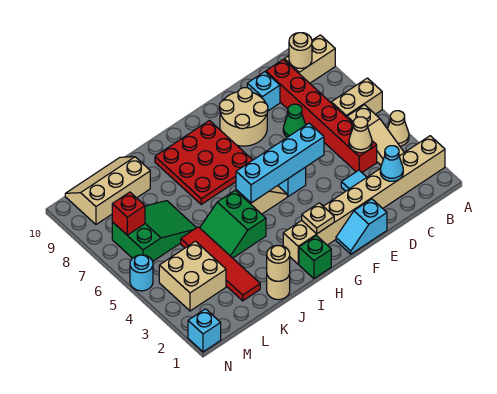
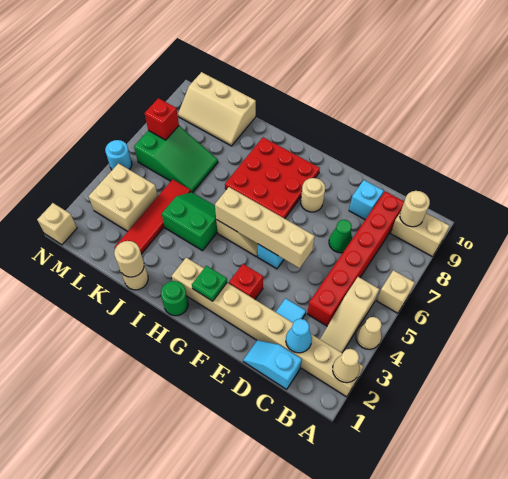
tan 1x2 brick [331,78,382,117] -> tan 1x1 brick [377,270,415,313]
tan 1x1 cone [349,117,372,153] -> tan 1x1 cone moved to [333,349,360,383]
cyan 1x2 slope [336,199,387,254] -> cyan 1x2 slope moved to [243,340,302,389]
cyan 1x4 brick [236,123,324,203] -> tan 1x4 brick [215,187,315,268]
tan 2x2 round brick [219,88,268,146] -> tan 1x1 round brick [301,178,325,212]
none -> red 1x1 brick [229,264,263,299]
tan 1x1 plate [302,203,334,234] -> green 1x1 plate [192,266,227,301]
green 1x1 brick [299,236,331,279] -> green 1x1 round brick [161,281,188,316]
green 2x2 slope [200,190,266,258] -> green 2x2 slope turned to [162,192,217,251]
tan 2x3 slope [65,157,150,224] -> tan 2x3 slope turned to [178,72,256,146]
cyan 1x1 brick [188,309,221,352] -> tan 1x1 brick [37,203,77,245]

